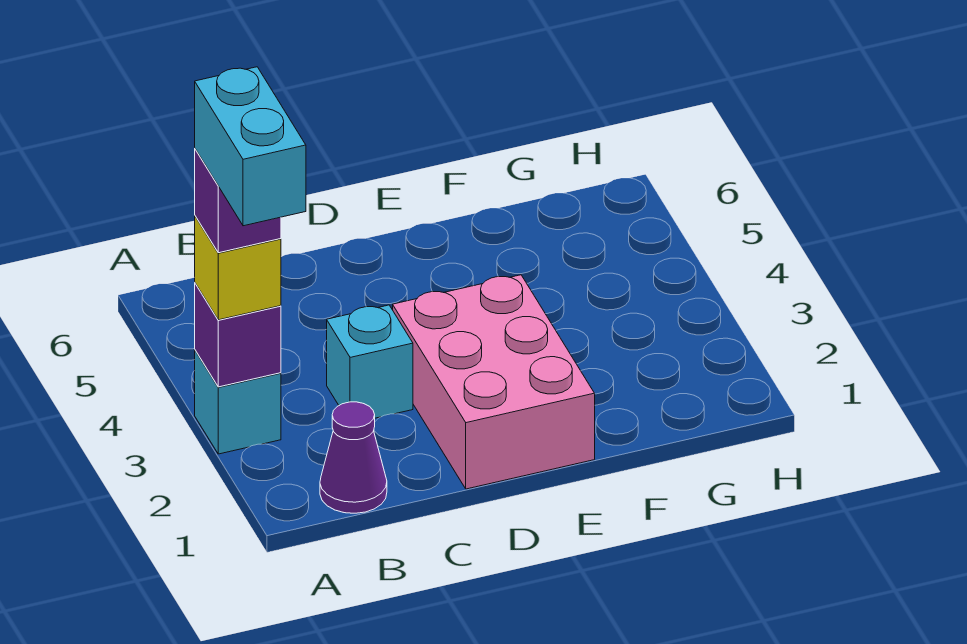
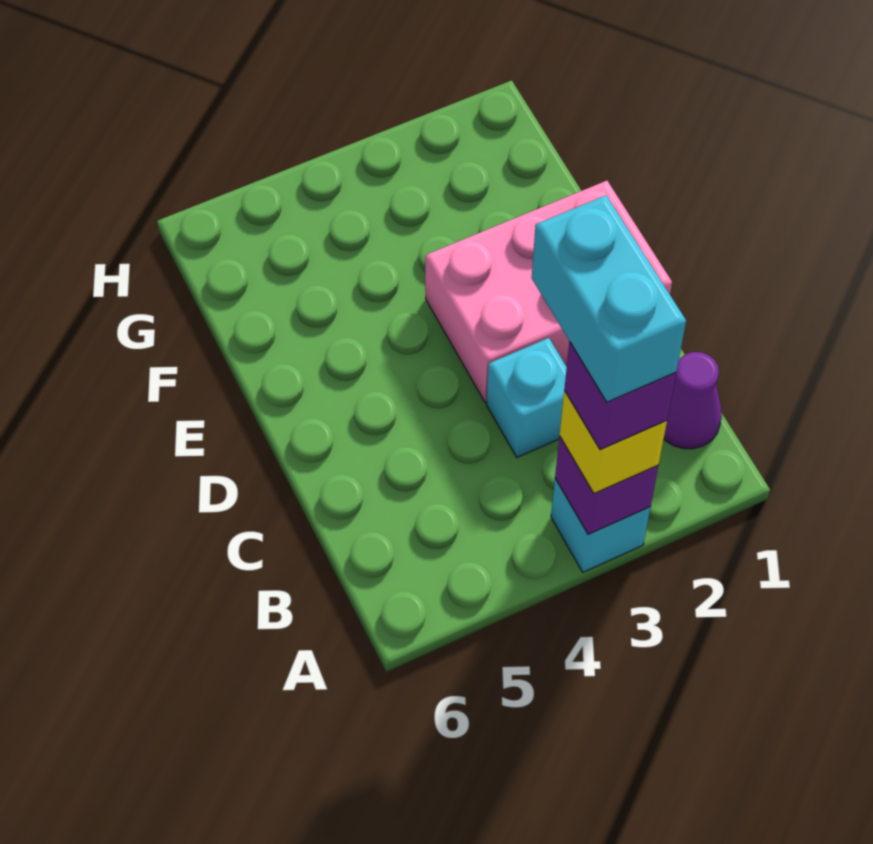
cyan 1x2 brick [195,67,306,226] -> cyan 1x2 brick turned to [532,195,686,402]

